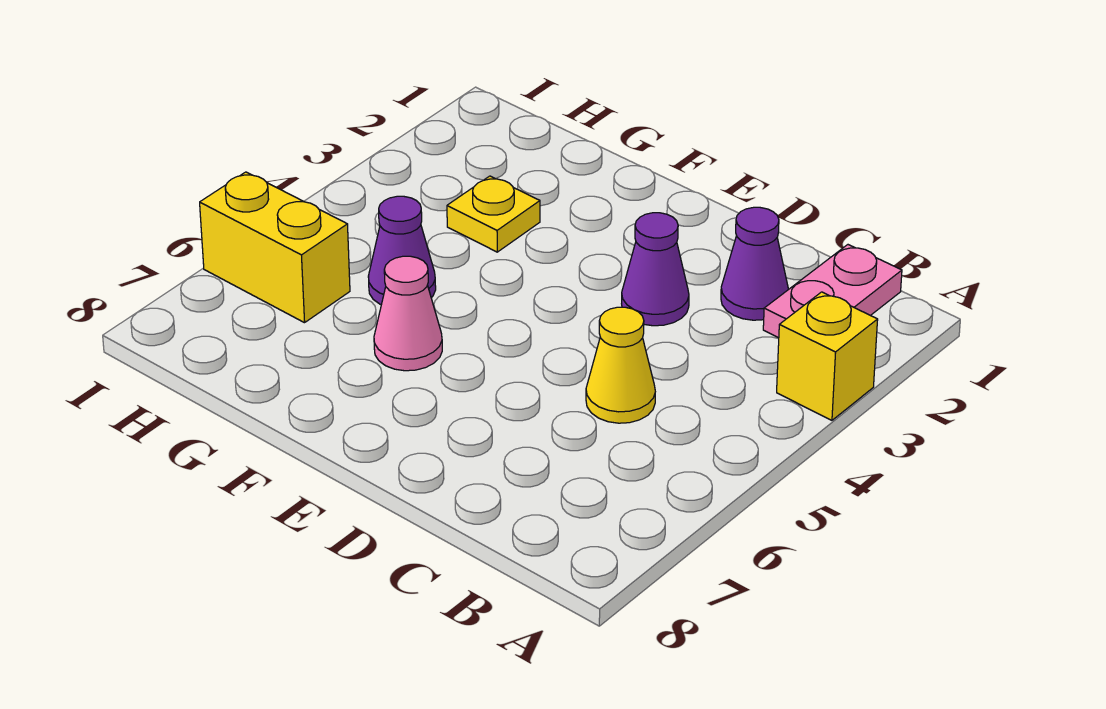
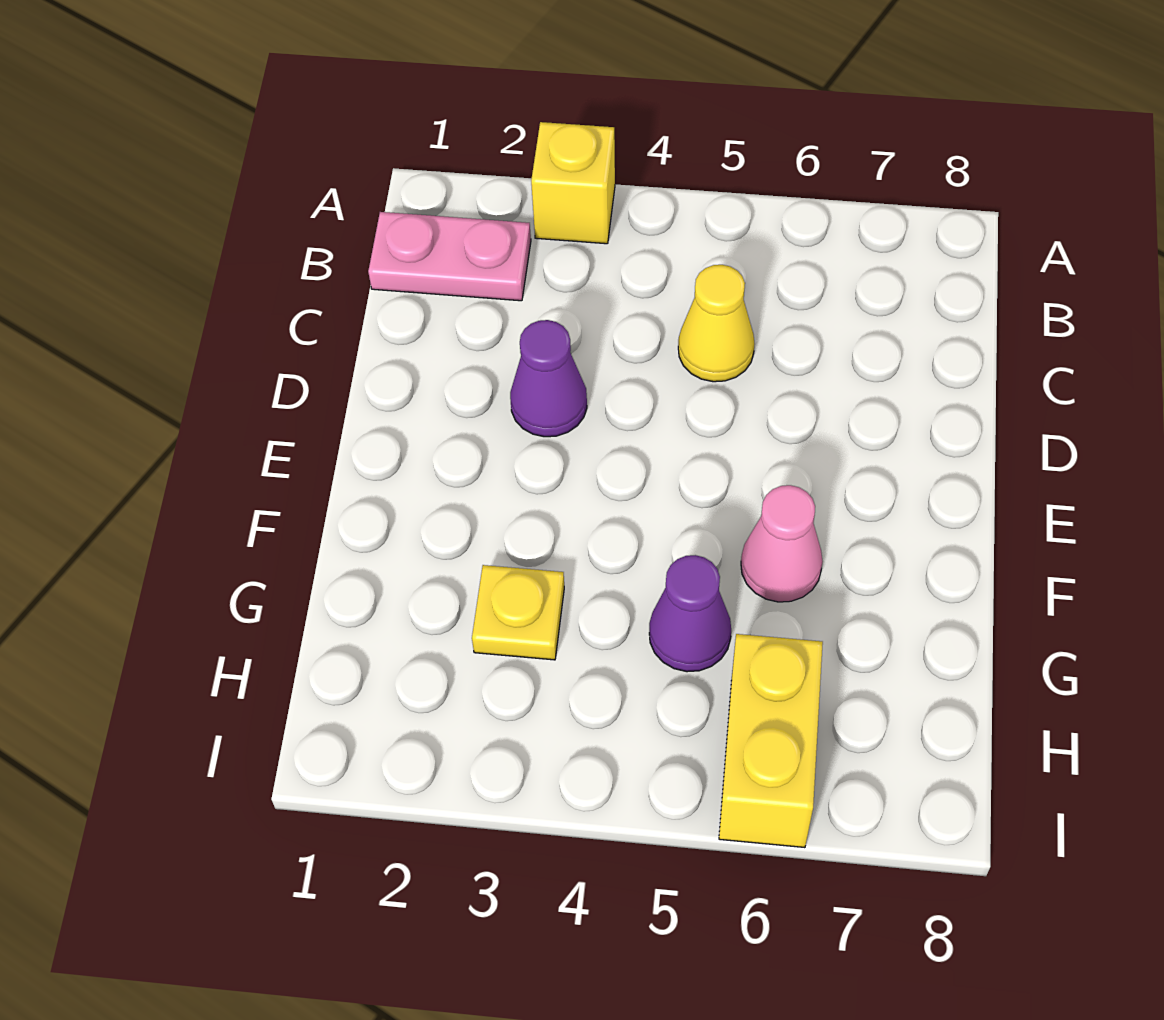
purple 1x1 cone [721,207,789,320] -> none

